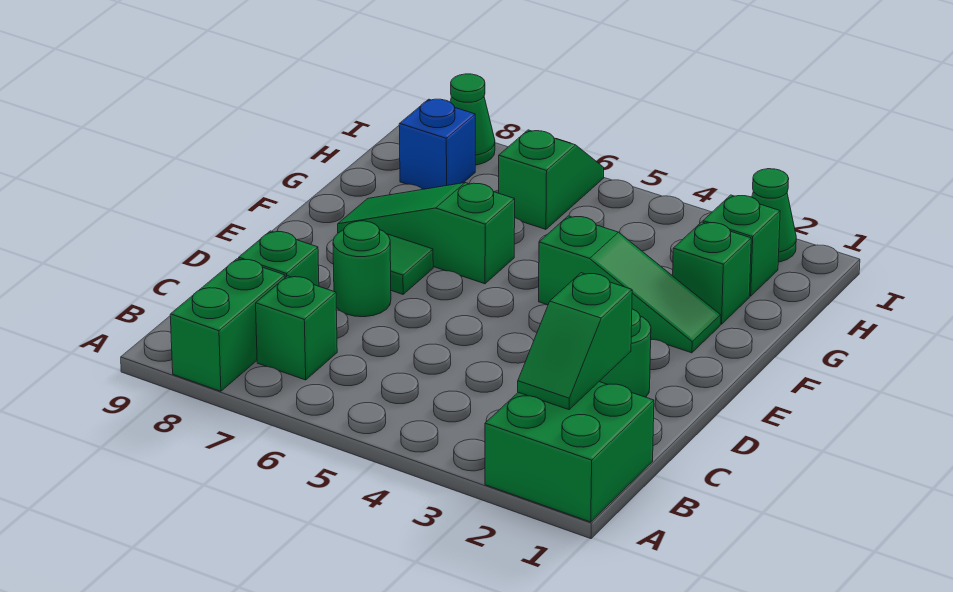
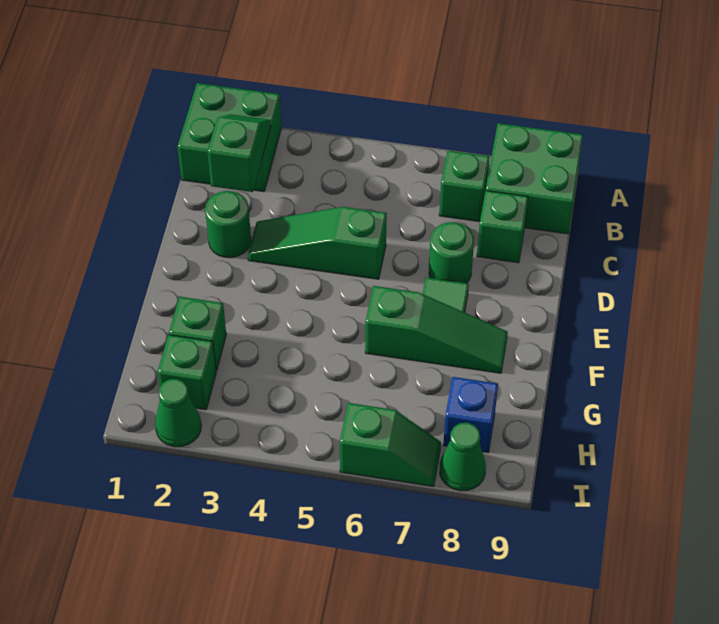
green 1x2 brick [170,259,285,391] -> green 2x2 brick [486,123,583,234]
green 1x3 slope [539,216,720,353] -> green 1x3 slope moved to [248,207,387,279]
green 1x2 slope [499,130,604,229] -> green 1x2 slope turned to [340,403,441,486]

